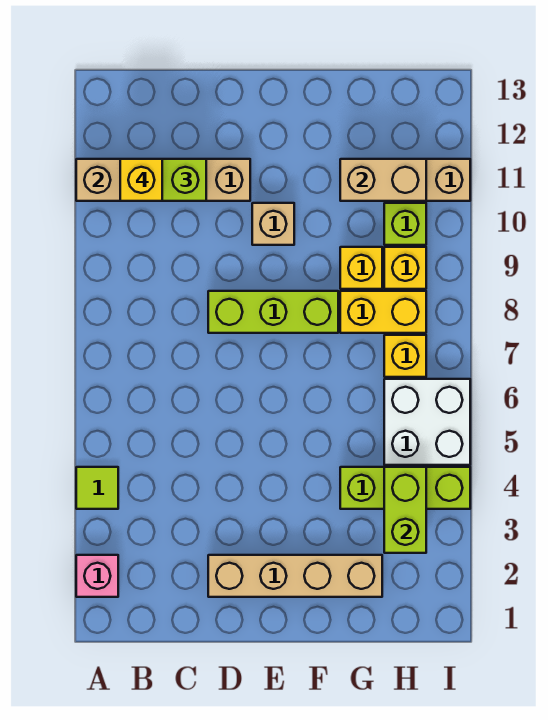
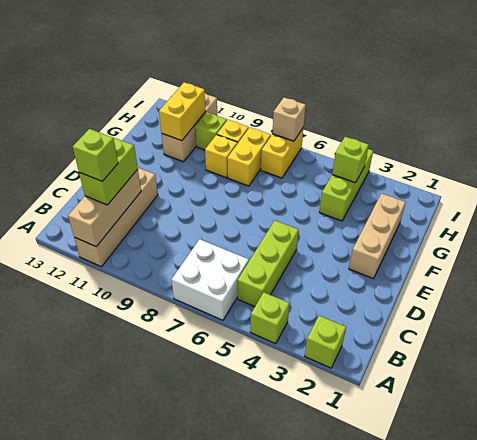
pink 1x1 brick [76,555,118,597] -> lime 1x1 brick [305,316,346,368]
lime 1x1 tile [76,467,118,509] -> lime 1x1 brick [250,292,289,344]
yellow 1x1 brick [120,159,162,201] -> lime 1x1 brick [73,129,118,181]
tan 1x4 brick [208,555,382,597] -> tan 1x3 brick [349,193,406,279]
lime 1x3 brick [208,291,338,333] -> lime 1x3 brick moved to [238,220,299,307]
tan 1x1 brick [252,203,294,245] -> tan 1x1 brick moved to [272,97,306,141]
tan 1x2 brick [340,159,426,201] -> yellow 1x2 brick [159,82,206,141]
lime 1x2 brick [384,467,426,553] -> lime 1x1 brick [332,137,369,183]
white 2x2 brick [384,379,470,465] -> white 2x2 brick moved to [172,239,249,320]
yellow 1x1 brick [384,335,426,377] -> yellow 1x2 brick [261,127,304,178]

